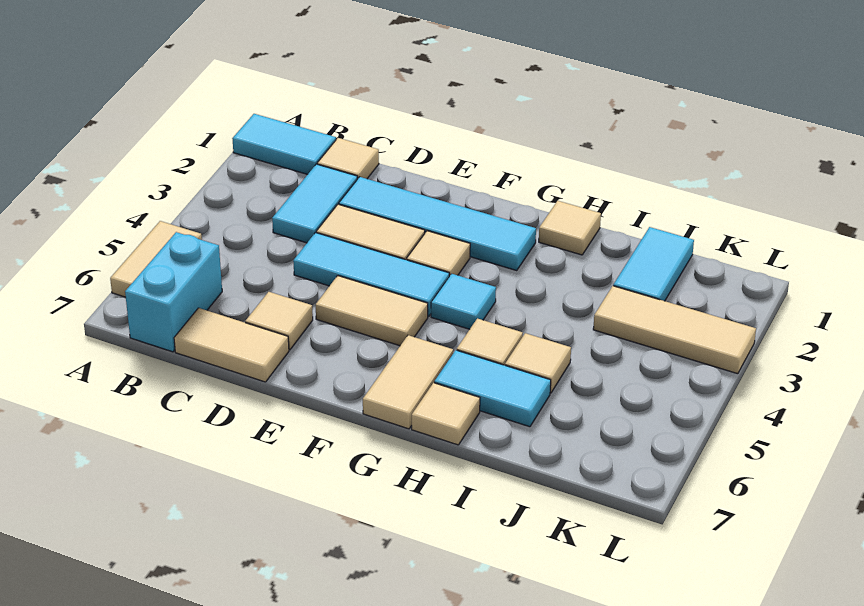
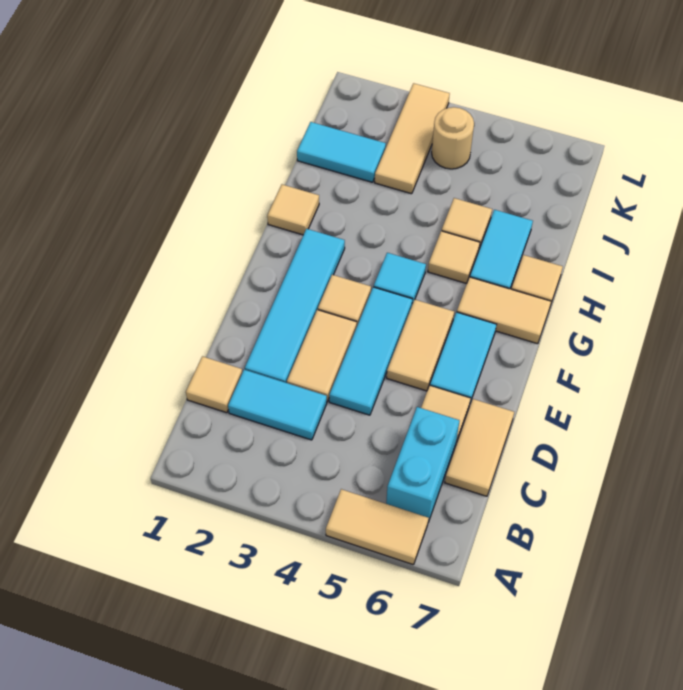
cyan 1x2 tile [232,114,336,174] -> cyan 1x2 tile moved to [430,312,497,402]
cyan 1x2 brick [125,232,222,352] -> cyan 1x2 brick turned to [386,407,460,522]
none -> tan 1x1 round brick [432,107,474,169]

